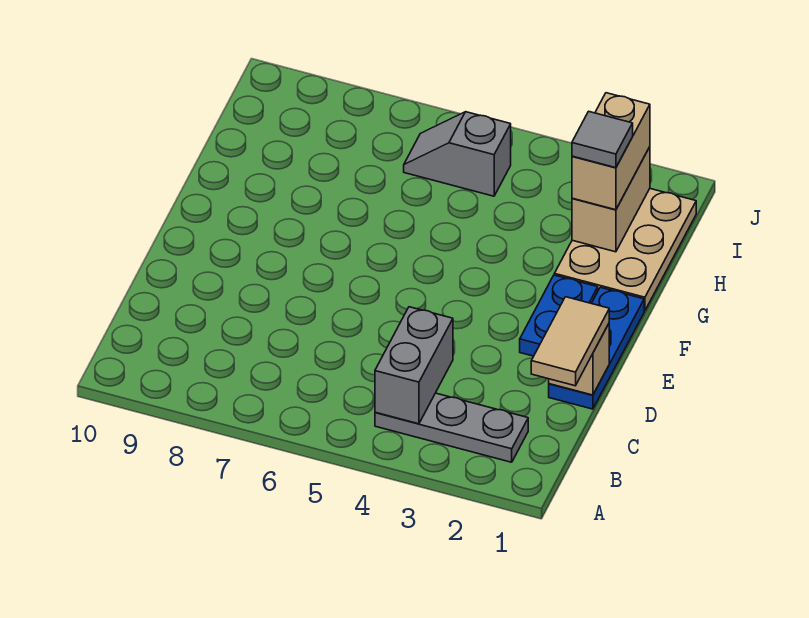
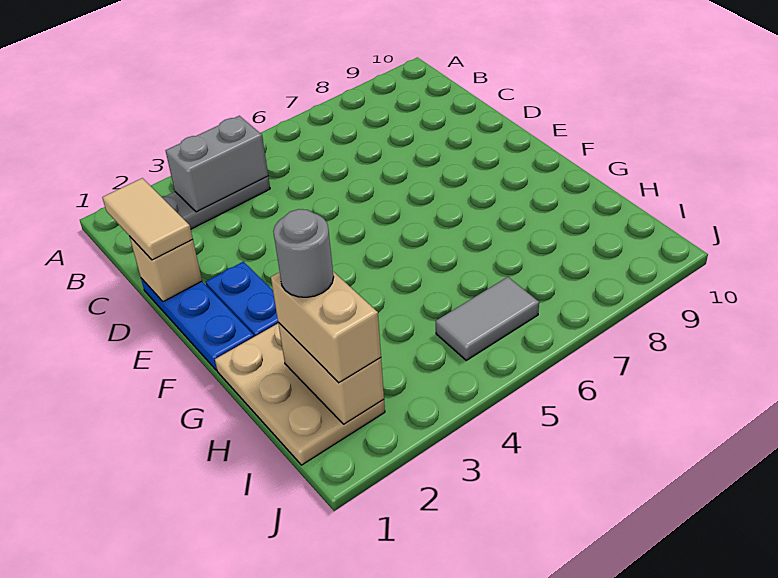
grey 1x2 brick [375,307,453,424] -> grey 1x2 brick turned to [166,116,268,212]
grey 1x1 tile [572,111,633,168] -> grey 1x1 round brick [273,209,334,297]
grey 1x2 slope [404,112,511,196] -> grey 1x2 tile [436,277,539,360]

